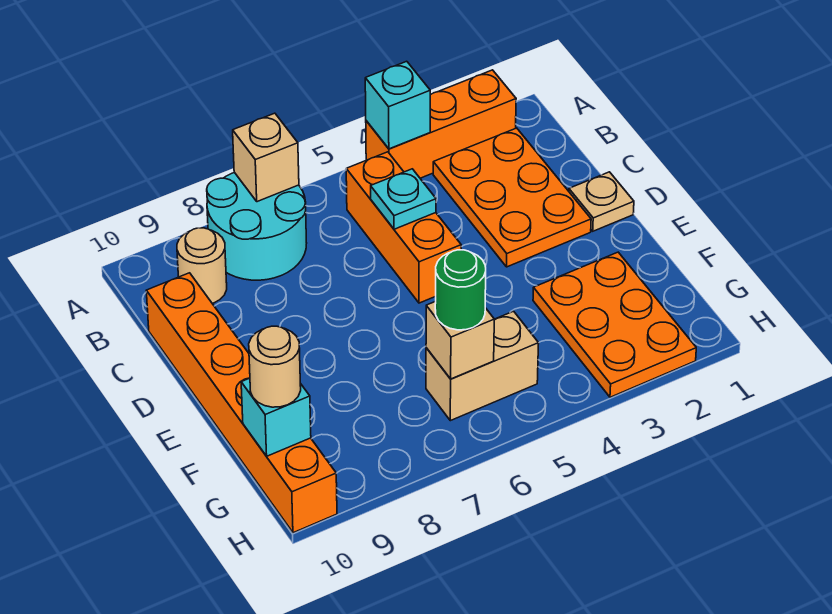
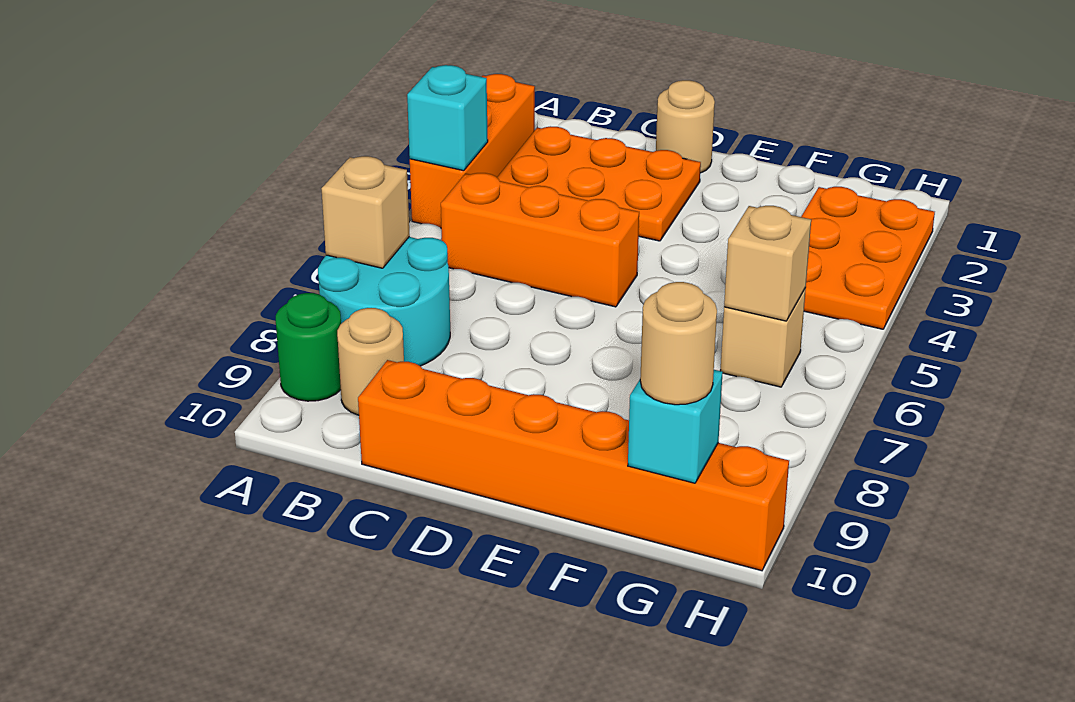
cyan 1x1 plate [371,169,436,229] -> none
tan 1x1 plate [569,172,634,231] -> tan 1x1 round brick [656,80,715,173]
orange 2x3 plate [533,252,696,397] -> orange 2x3 plate turned to [801,187,935,329]
tan 1x2 brick [426,311,539,421] -> tan 1x1 brick [720,288,806,387]
green 1x1 round brick [435,250,486,330] -> green 1x1 round brick moved to [276,293,341,401]

